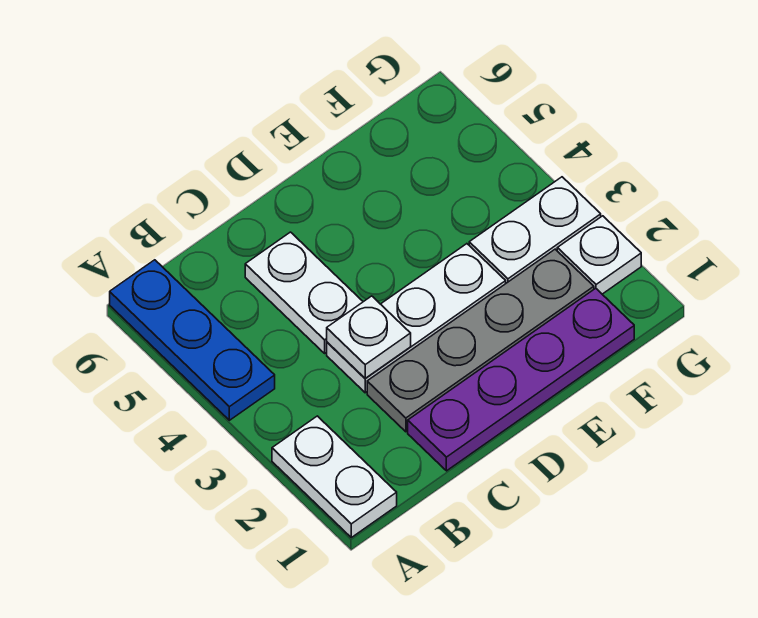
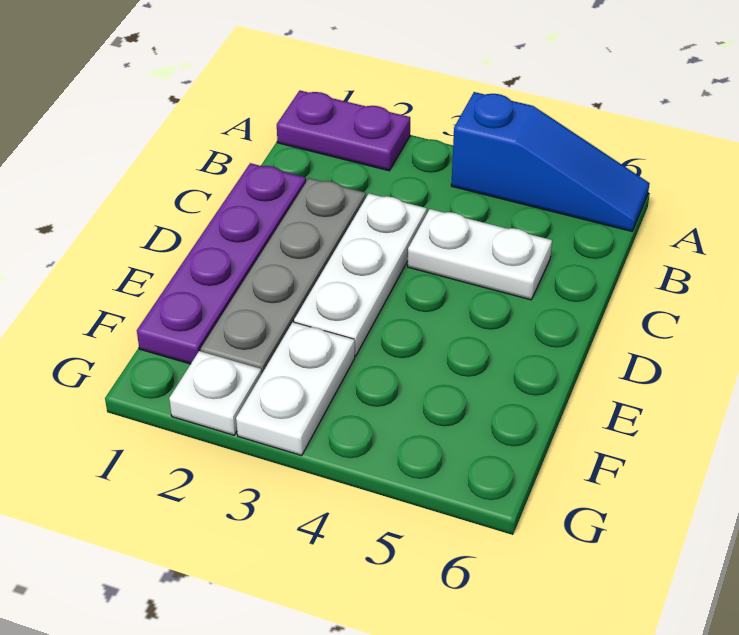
white 1x2 plate [272,416,397,537] -> purple 1x2 plate [277,91,410,171]
blue 1x3 plate [110,260,275,420] -> blue 1x3 slope [451,92,650,231]
white 1x1 plate [327,296,411,378] -> none

